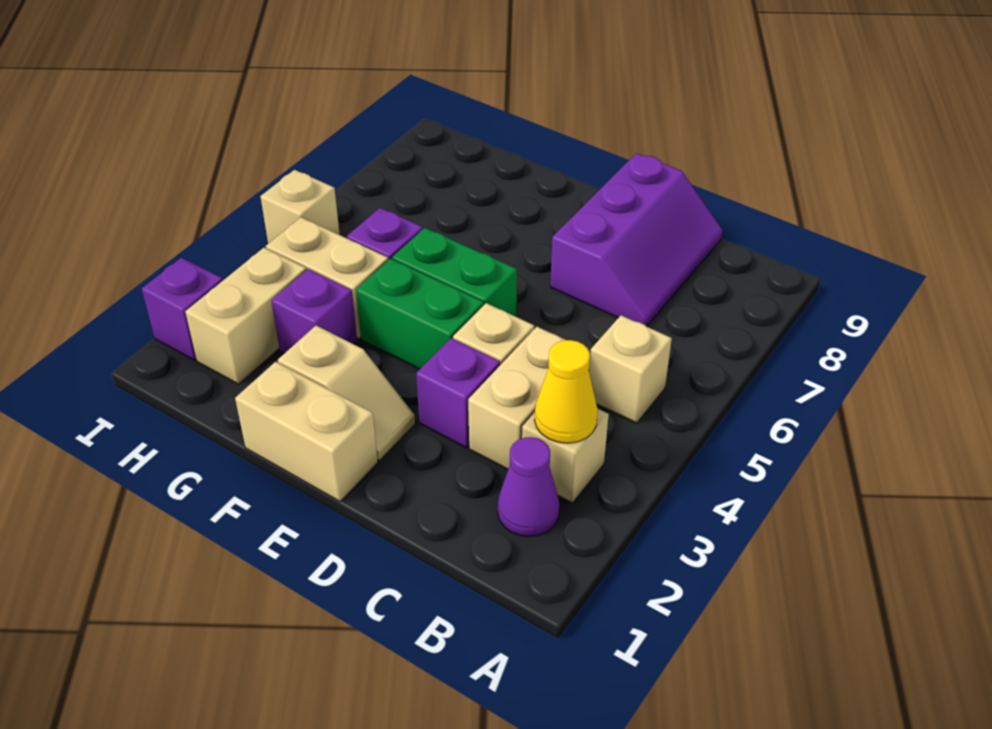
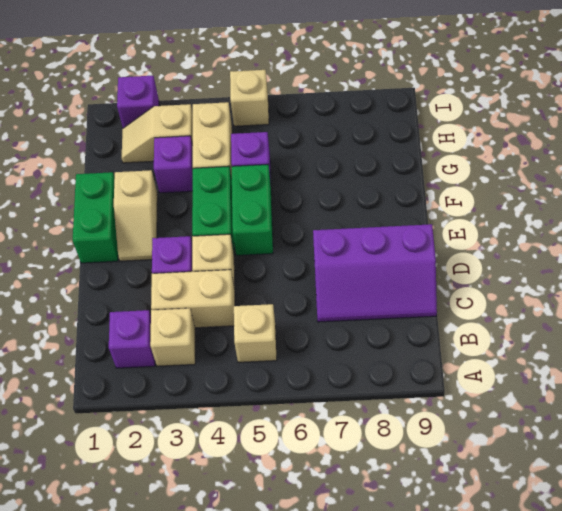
purple 1x1 cone [498,437,560,536] -> purple 1x1 brick [109,310,155,368]
yellow 1x1 cone [534,340,598,443] -> none
tan 1x2 brick [235,362,378,501] -> green 1x2 brick [73,172,118,263]
tan 1x2 brick [185,248,306,384] -> tan 1x2 slope [122,104,193,163]

